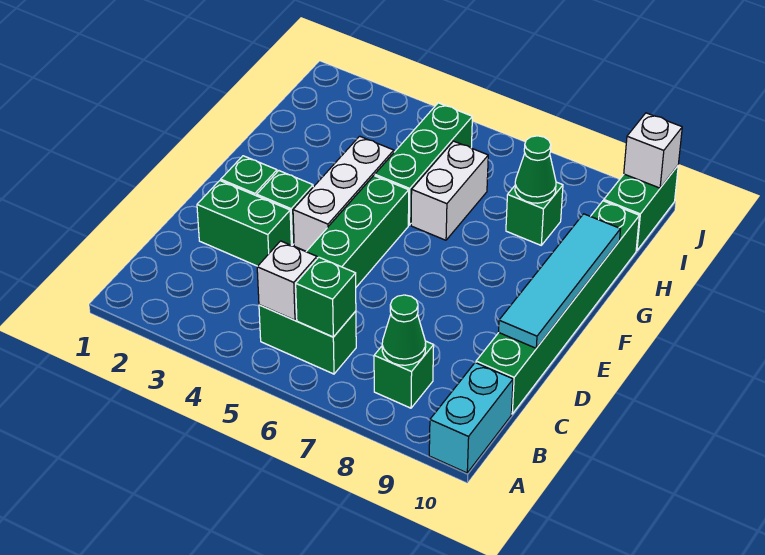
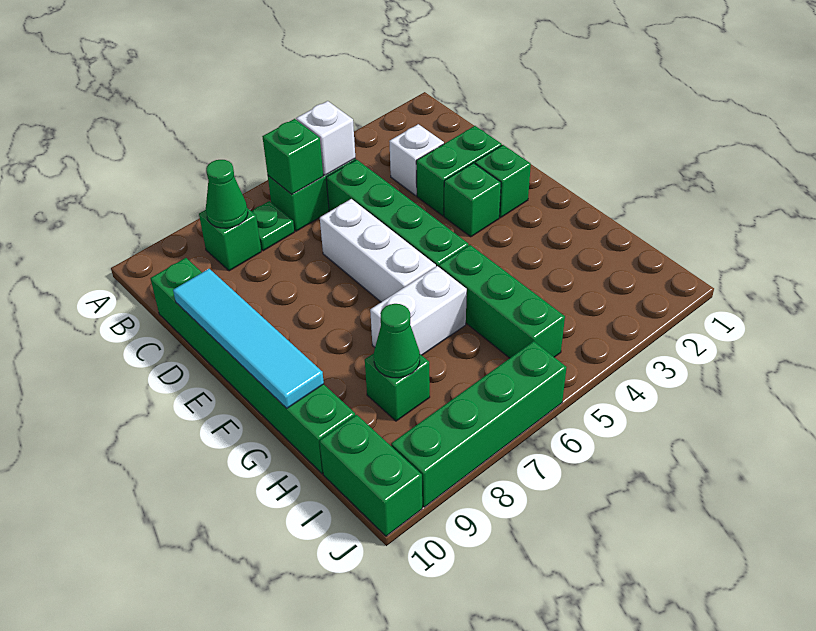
cyan 1x2 brick [429,363,513,473] -> none
none -> green 1x1 plate [251,201,294,251]
white 1x3 brick [293,136,394,251] -> white 1x3 brick moved to [320,199,436,302]
white 1x2 brick [411,141,488,240] -> white 1x2 brick turned to [370,266,467,355]
none -> green 1x4 brick [391,341,567,507]
white 1x1 brick [624,113,682,188] -> white 1x1 brick moved to [389,124,444,195]

